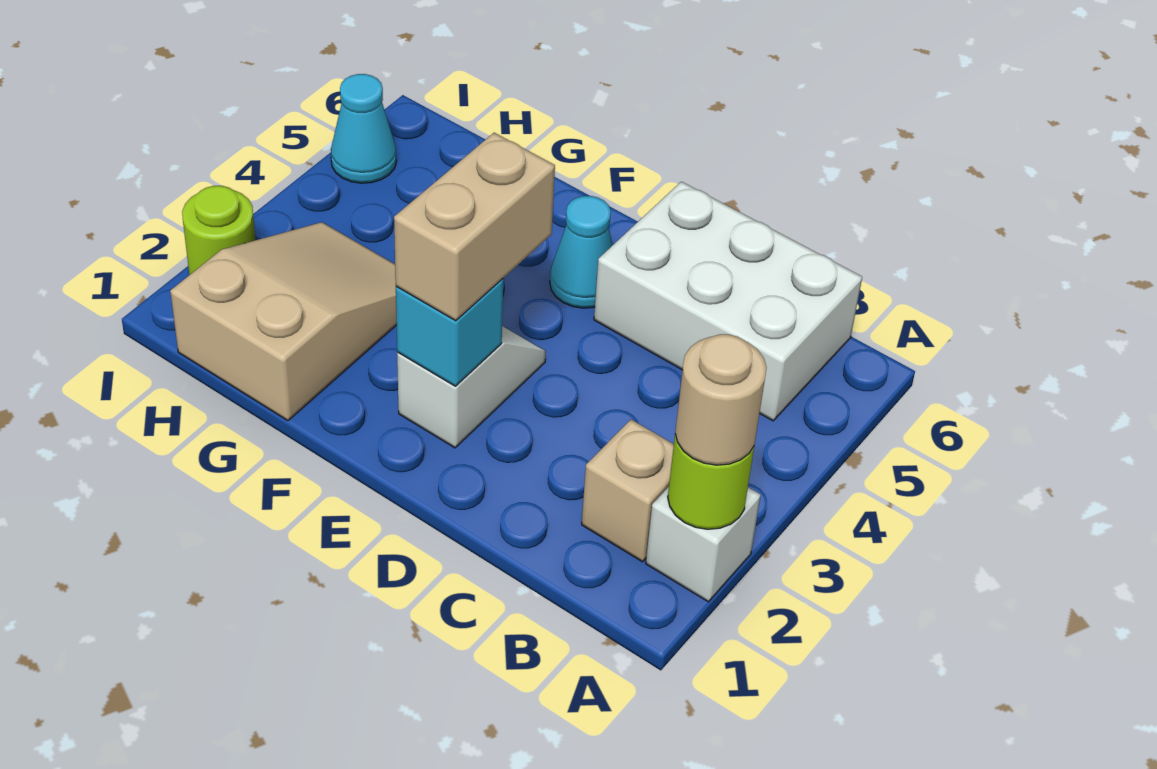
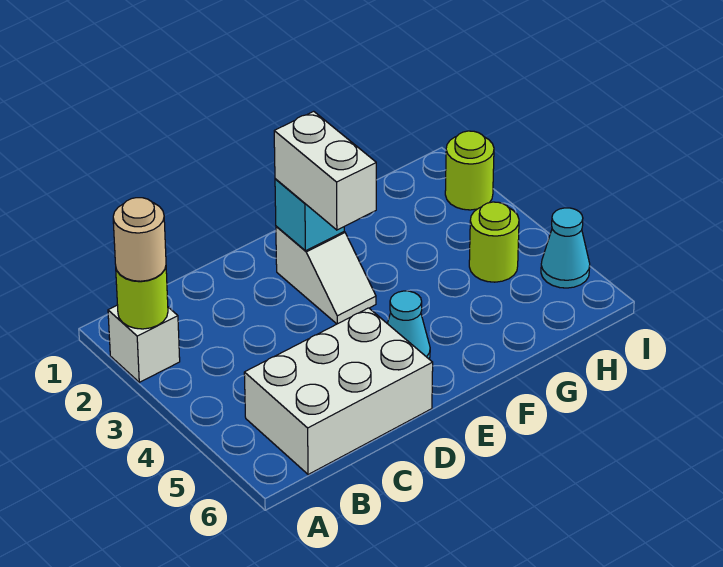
tan 1x1 brick [582,420,674,562] -> none
tan 1x2 brick [394,133,555,321] -> white 1x2 brick [274,111,376,230]
tan 2x3 slope [170,222,397,421] -> none
none -> lime 1x1 round brick [469,202,519,282]

